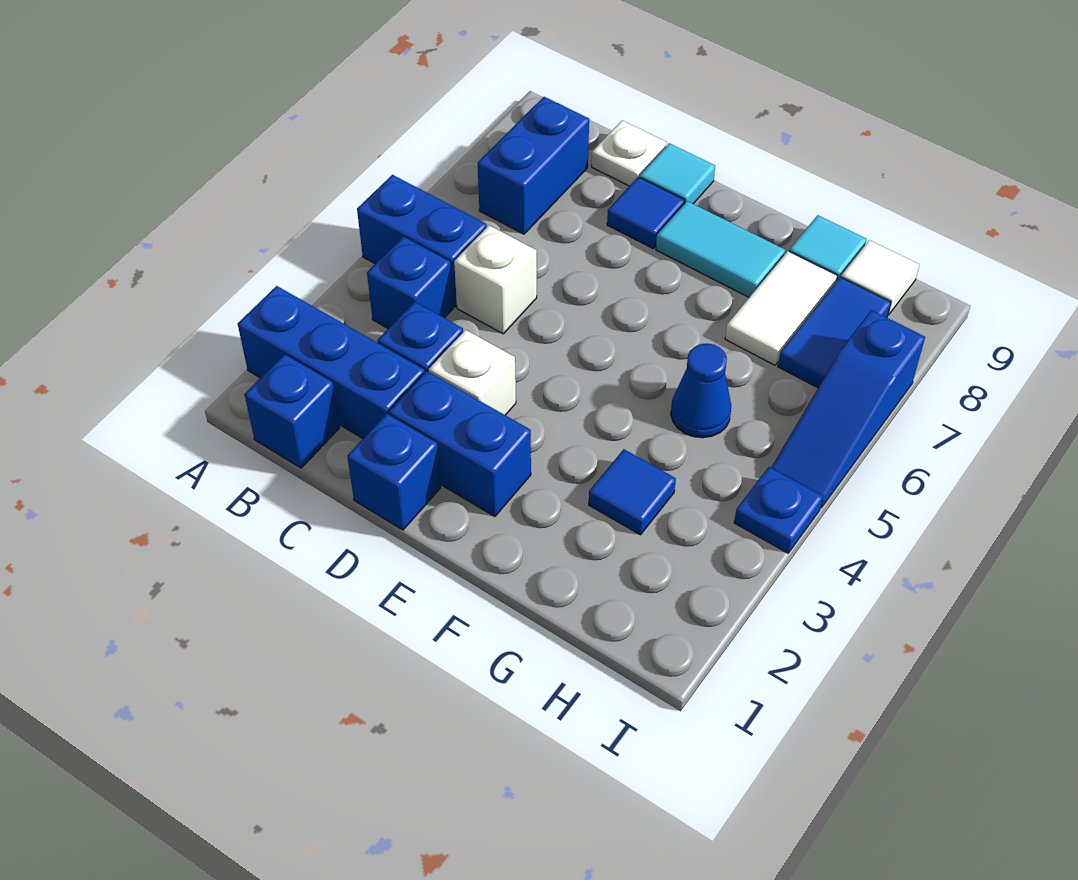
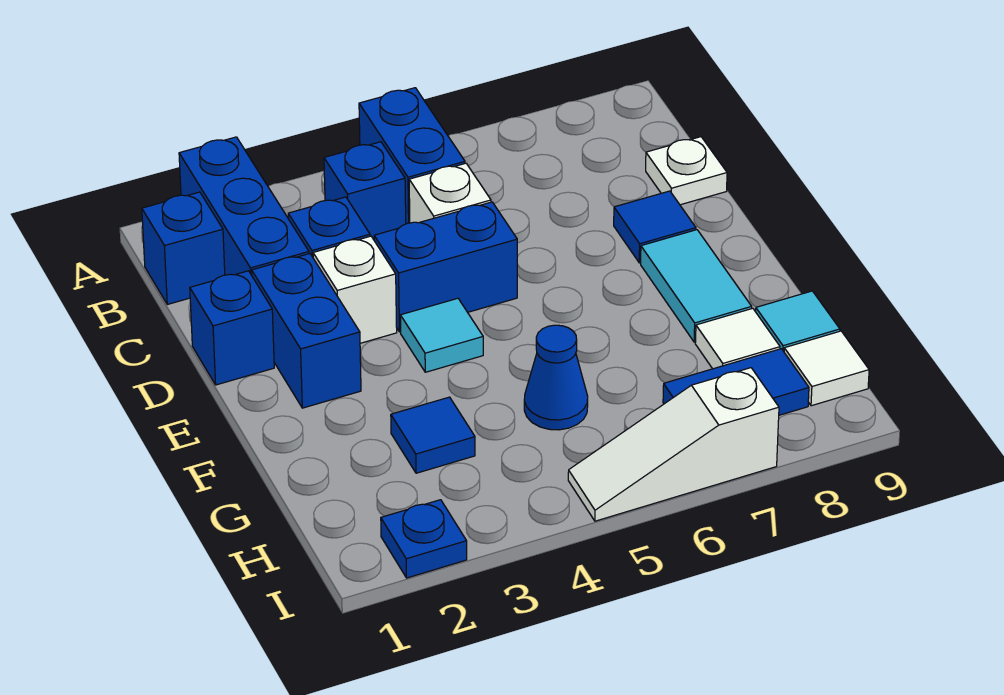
blue 1x2 brick [478,97,589,234] -> blue 1x2 brick moved to [374,202,517,332]
cyan 1x1 tile [640,143,715,204] -> cyan 1x1 tile moved to [400,298,483,372]
white 1x2 tile [725,251,837,365] -> white 1x1 tile [695,308,780,369]
blue 1x1 plate [734,467,823,553] -> blue 1x1 plate moved to [381,500,467,578]
blue 1x3 slope [771,310,925,508] -> white 1x3 slope [568,368,779,521]

